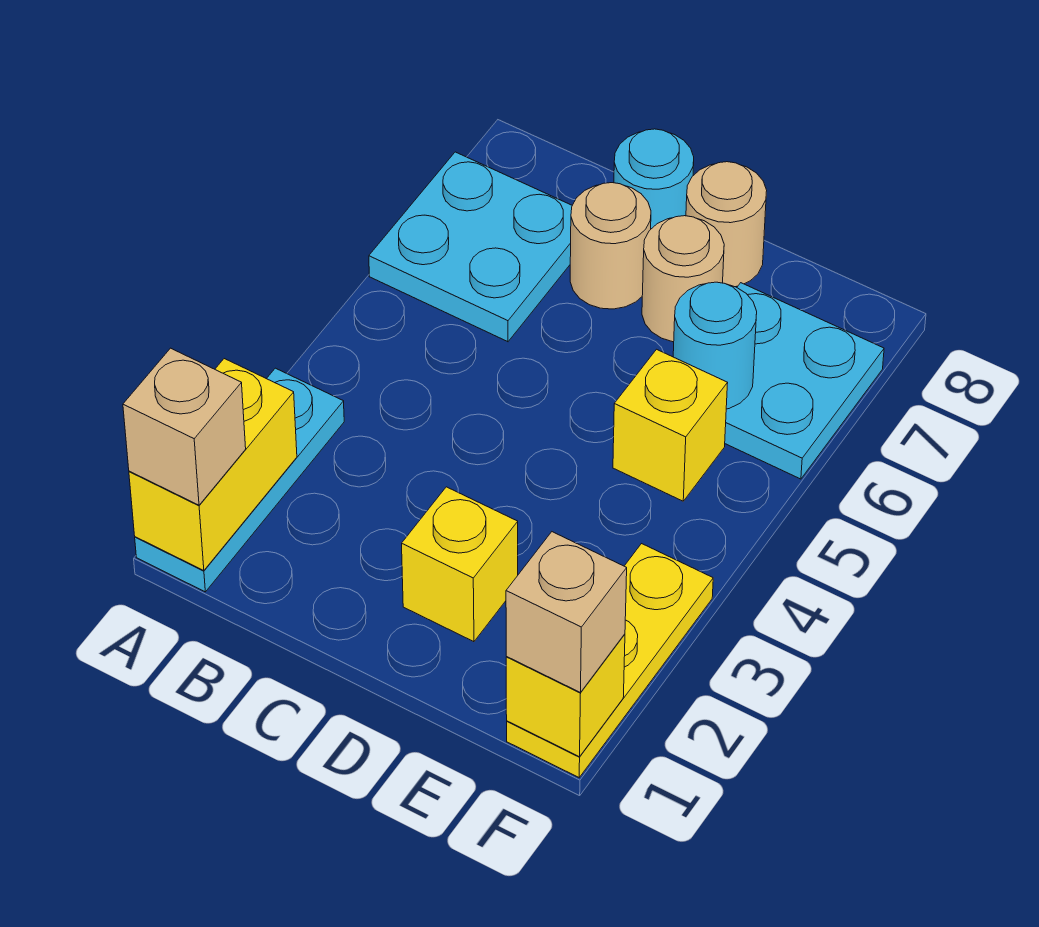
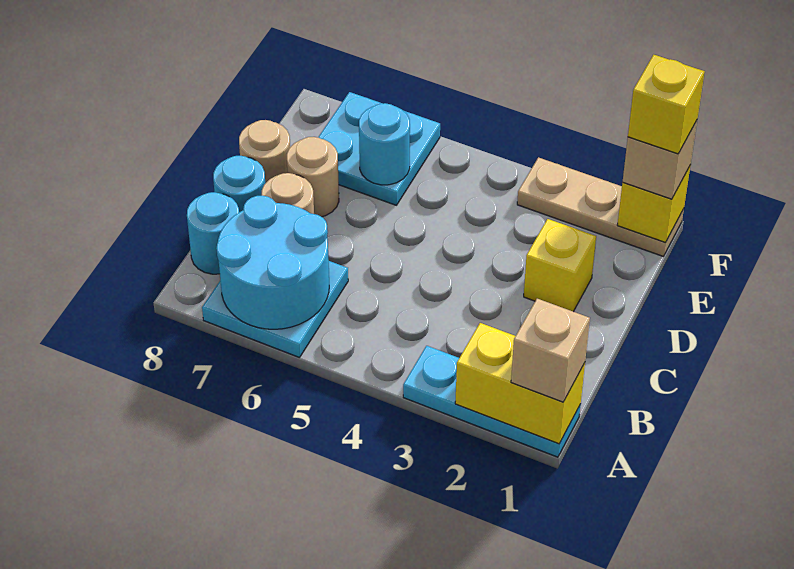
none -> cyan 2x2 round brick [216,196,329,329]
none -> cyan 1x1 round brick [187,192,239,274]
yellow 1x1 brick [613,349,728,501] -> yellow 1x1 brick moved to [628,55,705,154]
yellow 1x3 plate [507,544,713,777] -> tan 1x3 plate [517,157,684,256]

